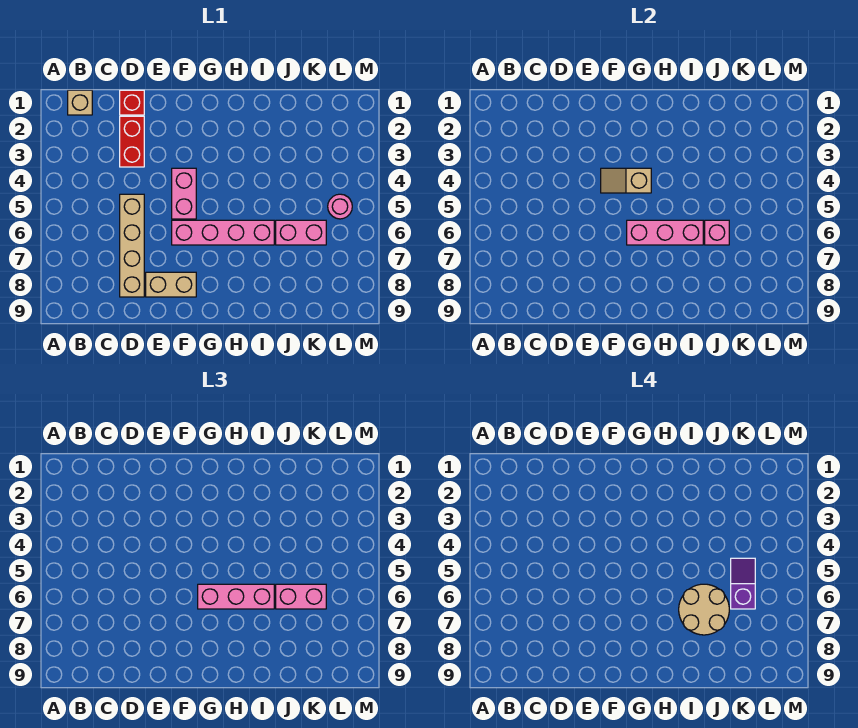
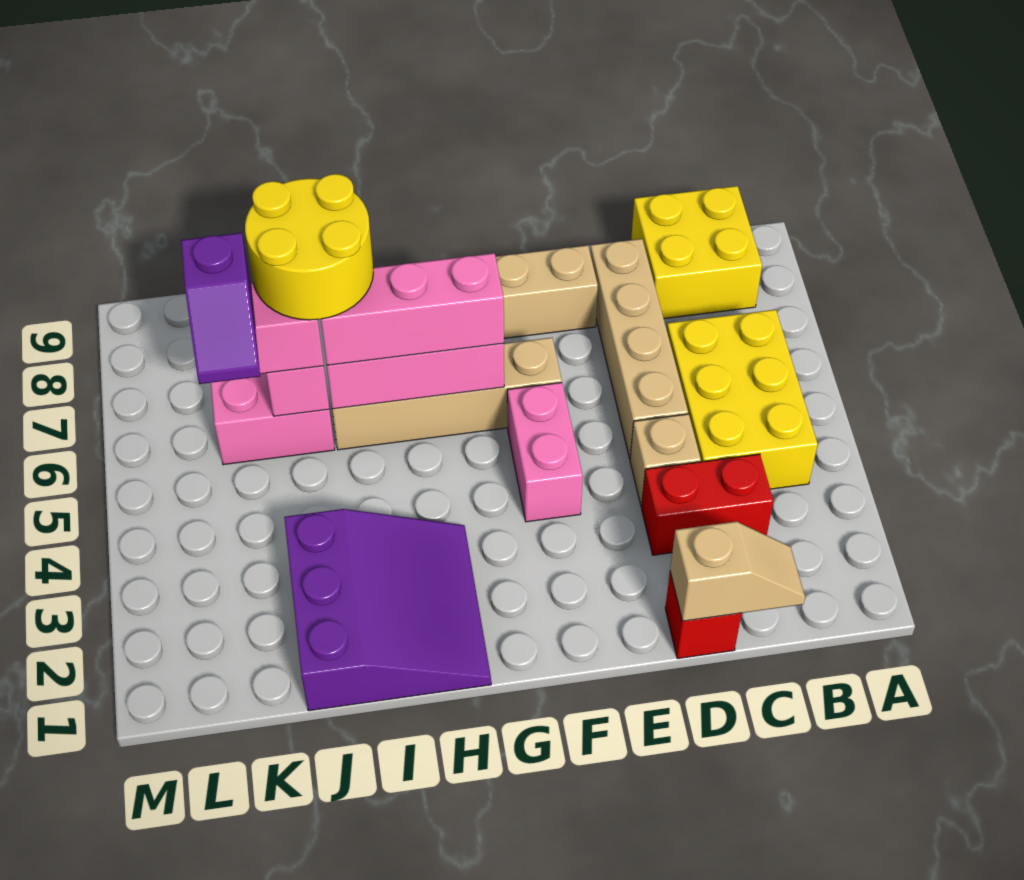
tan 1x1 brick [68,90,92,115] -> tan 1x1 brick moved to [630,414,701,506]
none -> yellow 2x3 brick [667,310,818,489]
none -> yellow 2x2 brick [631,186,762,319]
red 1x2 brick [120,116,144,167] -> red 1x2 brick turned to [641,454,774,555]
tan 1x2 slope [601,168,651,193] -> tan 1x2 slope moved to [670,521,805,621]
pink 1x4 brick [172,220,274,245] -> tan 1x4 brick [330,338,562,450]
none -> purple 3x3 slope [284,509,491,711]
tan 2x2 round brick [679,584,729,635] -> yellow 2x2 round brick [245,174,373,320]
pink 1x1 round brick [328,194,352,219] -> none

